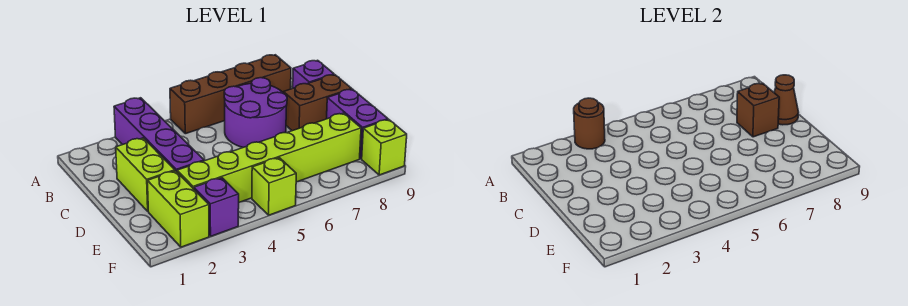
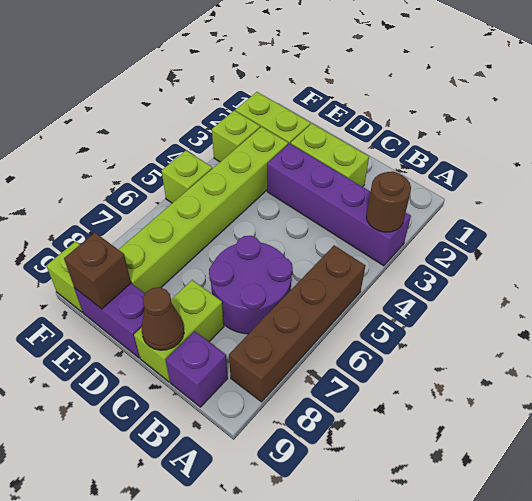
brown 1x2 brick [284,75,351,131] -> lime 1x2 brick [134,280,224,382]
brown 1x1 brick [737,83,779,137] -> brown 1x1 brick moved to [64,233,131,309]
purple 1x1 brick [194,178,239,236] -> lime 1x1 brick [212,110,260,162]

